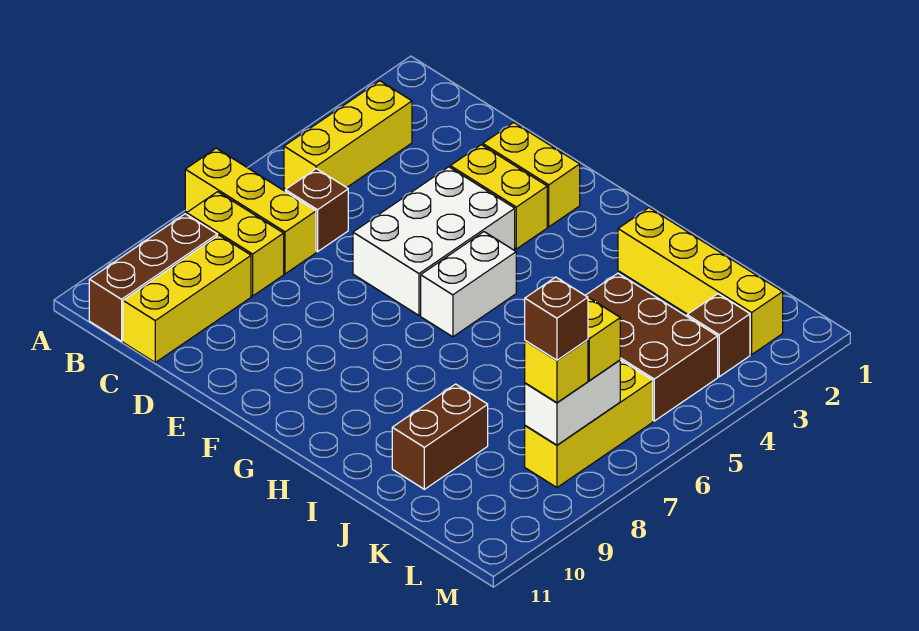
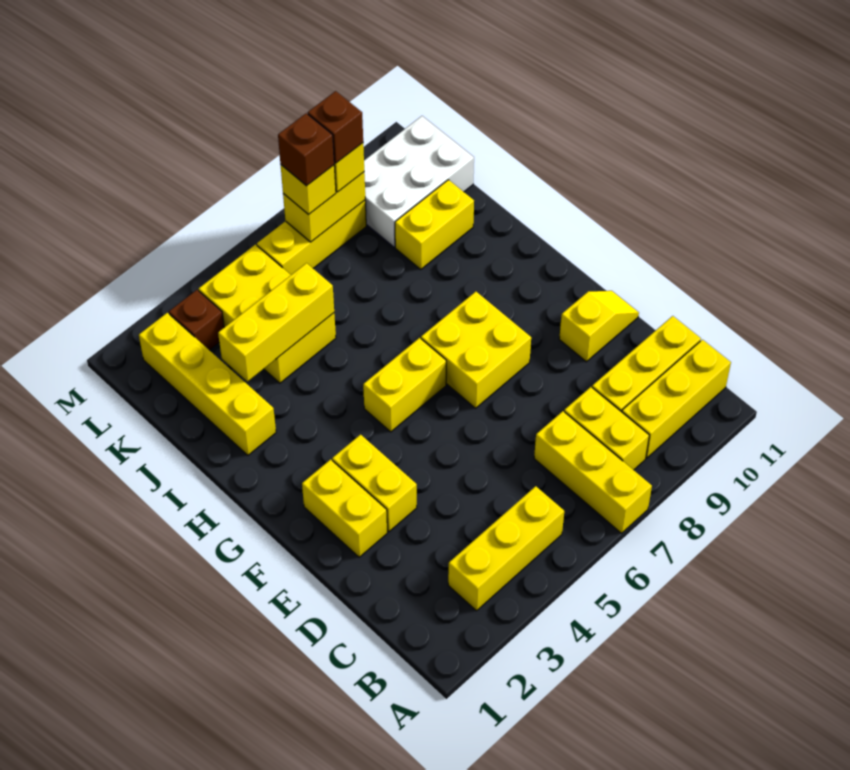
brown 1x3 brick [89,214,217,341] -> yellow 1x3 brick [622,340,731,458]
brown 1x1 brick [285,169,348,252] -> brown 1x1 brick moved to [278,113,334,186]
white 2x3 brick [353,167,515,315] -> white 2x3 brick moved to [364,116,474,247]
none -> yellow 1x2 slope [559,291,639,362]
none -> yellow 2x2 brick [421,292,531,408]
white 1x2 brick [421,232,516,337] -> yellow 1x2 brick [363,338,446,432]
none -> yellow 1x3 brick [218,263,334,382]
brown 2x3 brick [585,273,718,421] -> yellow 2x3 brick [199,245,336,383]
brown 1x2 brick [392,384,488,489] -> yellow 1x2 brick [395,180,474,269]
white 1x2 brick [525,360,620,445] -> yellow 1x2 brick [283,172,365,242]

